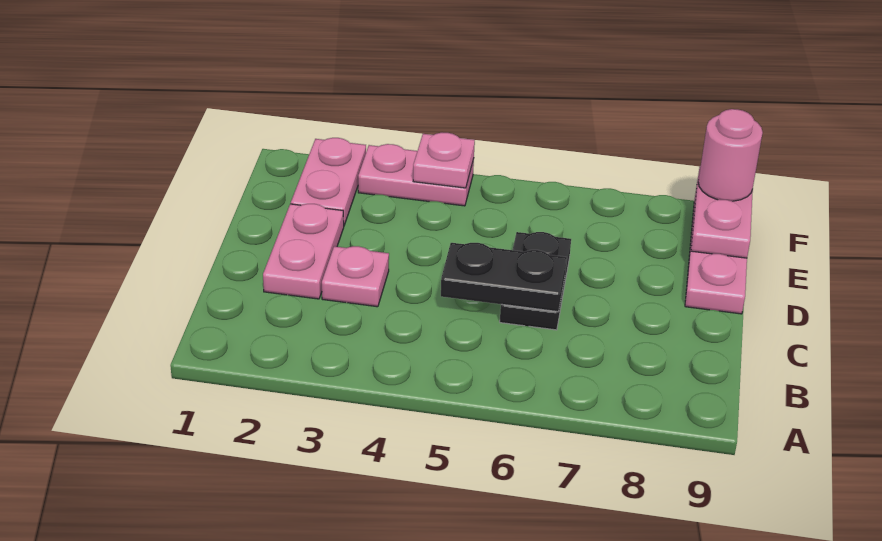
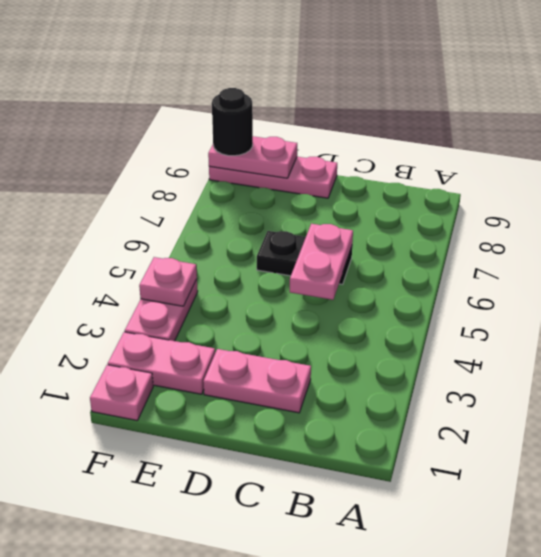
pink 1x1 plate [322,246,389,307] -> pink 1x1 plate moved to [90,365,153,421]
black 1x2 plate [441,243,567,312] -> pink 1x2 plate [290,224,353,300]
pink 1x1 round brick [698,109,763,201] -> black 1x1 round brick [212,88,253,156]

